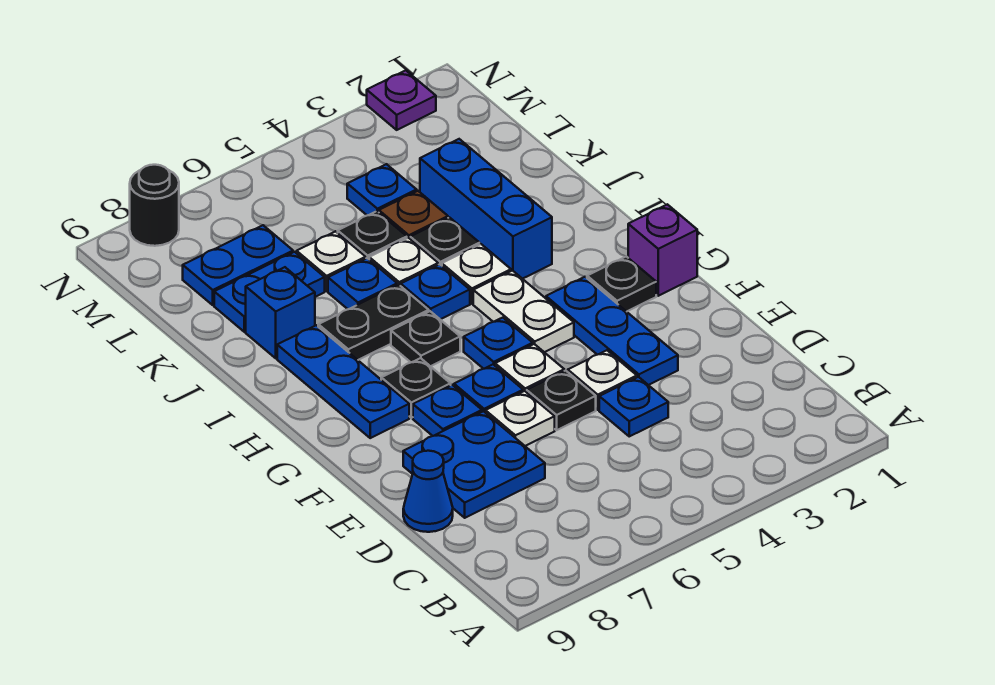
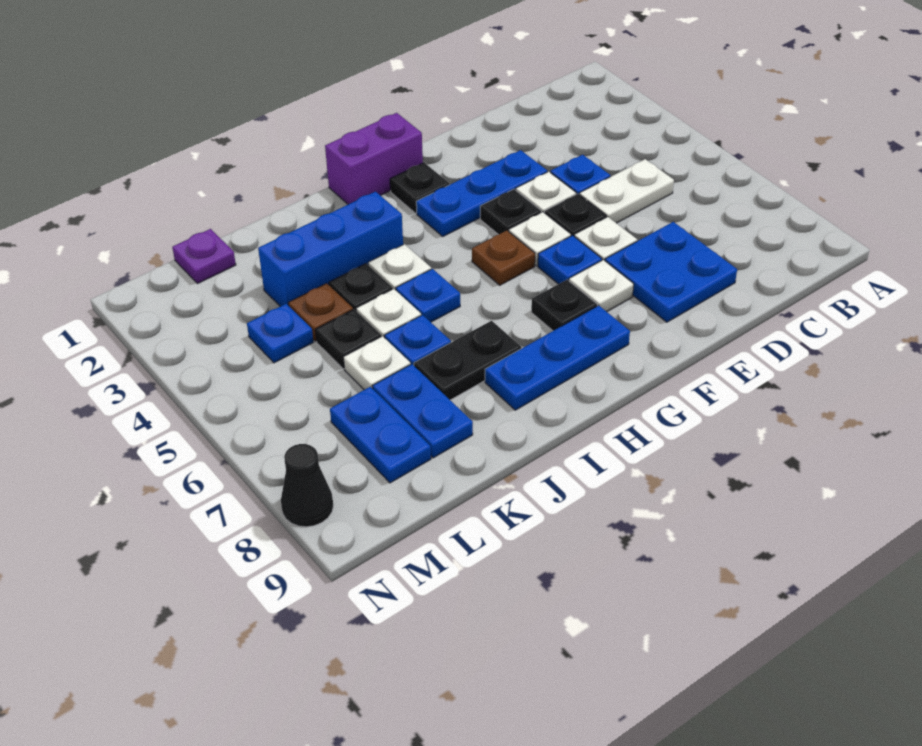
blue 1x1 cone [403,451,453,532] -> none
blue 1x1 plate [413,385,482,436] -> white 1x1 plate [569,260,634,312]
purple 1x1 brick [628,204,697,296] -> purple 1x2 brick [325,113,423,204]
white 1x2 plate [473,271,574,352] -> white 1x2 plate moved to [579,159,674,223]
blue 1x1 plate [464,318,533,369] -> brown 1x1 plate [472,231,535,285]
black 1x1 plate [391,311,460,366] -> black 1x1 plate moved to [480,189,541,235]
black 1x2 plate [318,285,429,360] -> black 1x2 plate turned to [414,321,521,400]
blue 1x1 brick [246,267,315,358] -> none
purple 1x1 plate [367,70,436,130] -> purple 1x1 plate moved to [172,229,236,284]
black 1x1 round brick [130,165,179,246] -> black 1x1 cone [281,444,333,527]

